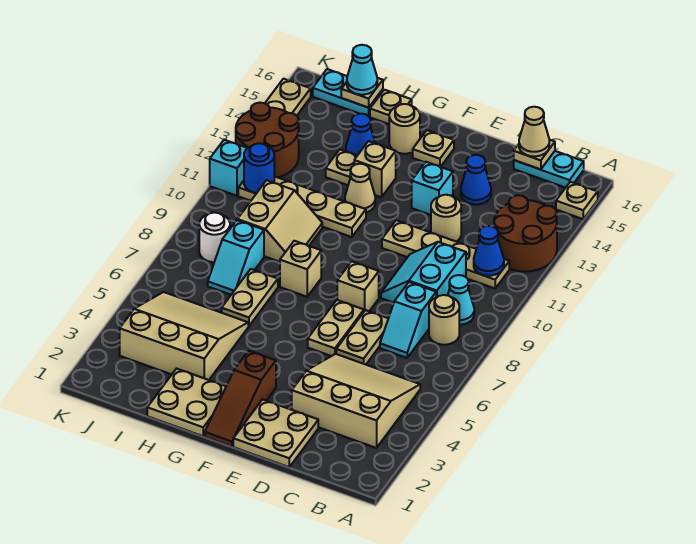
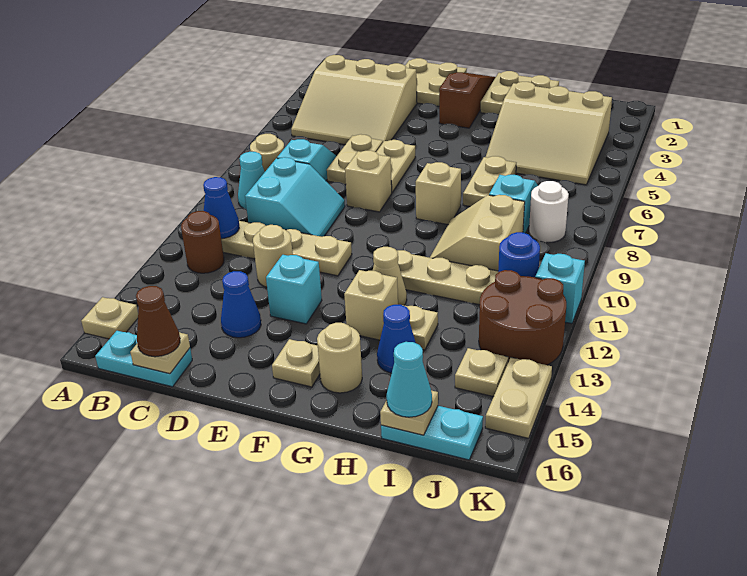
brown 2x2 round brick [494,195,557,272] -> brown 1x1 round brick [181,211,224,273]
tan 1x1 cone [519,107,549,156] -> brown 1x1 cone [136,286,180,357]
tan 1x1 plate [370,90,412,124] -> tan 1x1 plate moved to [455,348,508,397]

